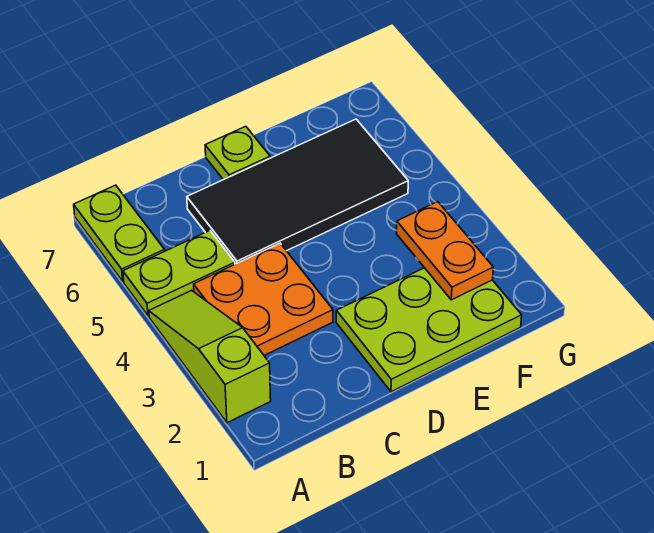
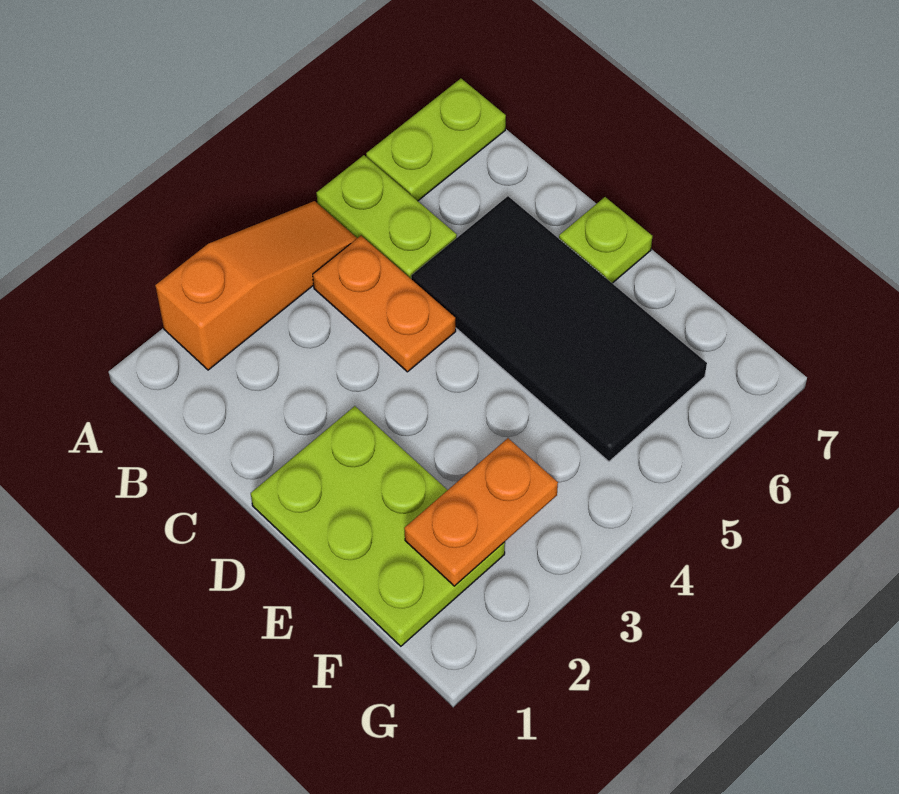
lime 1x3 slope [149,290,271,423] -> orange 1x3 slope [155,201,357,370]
orange 2x2 plate [194,243,333,355] -> orange 1x2 plate [313,236,456,372]

